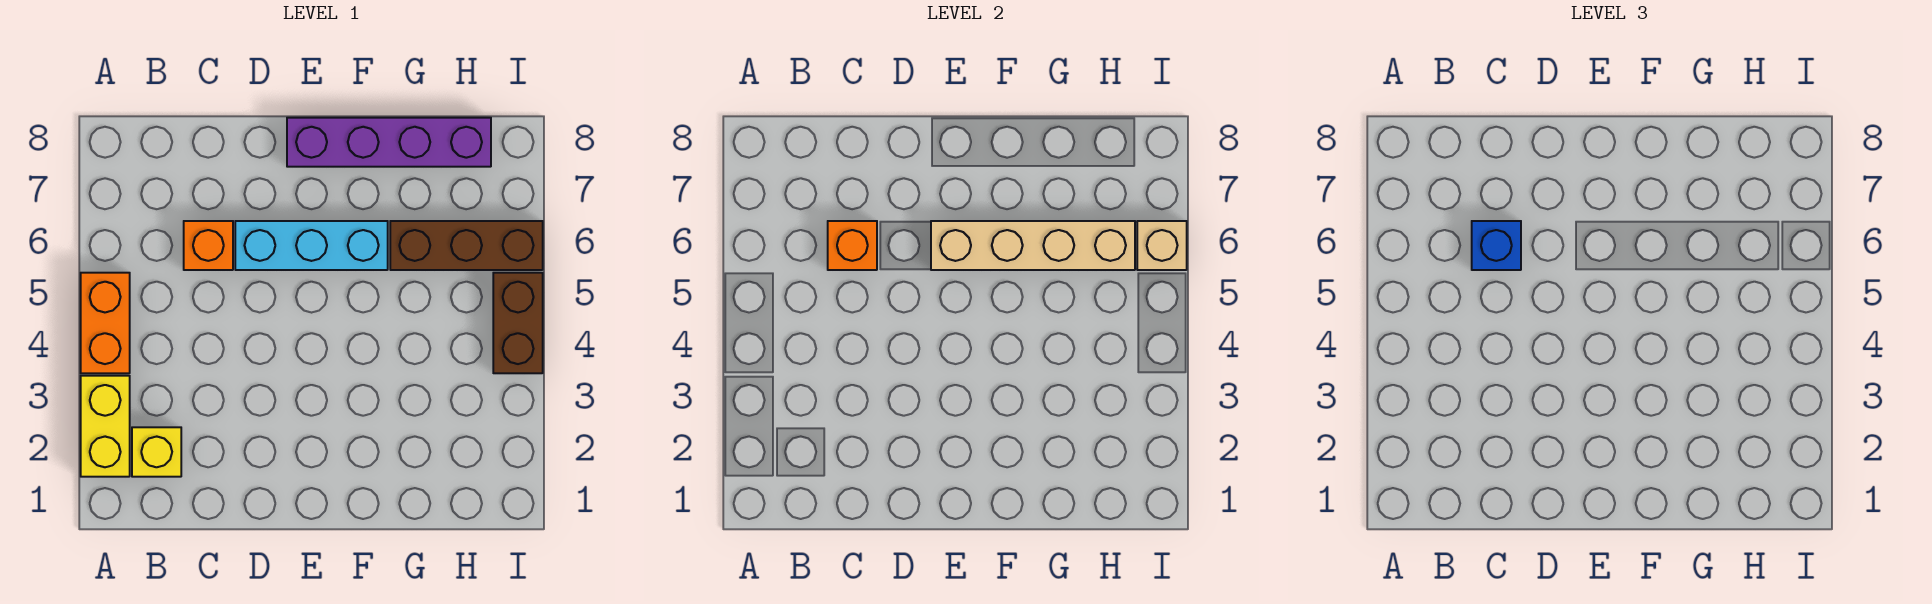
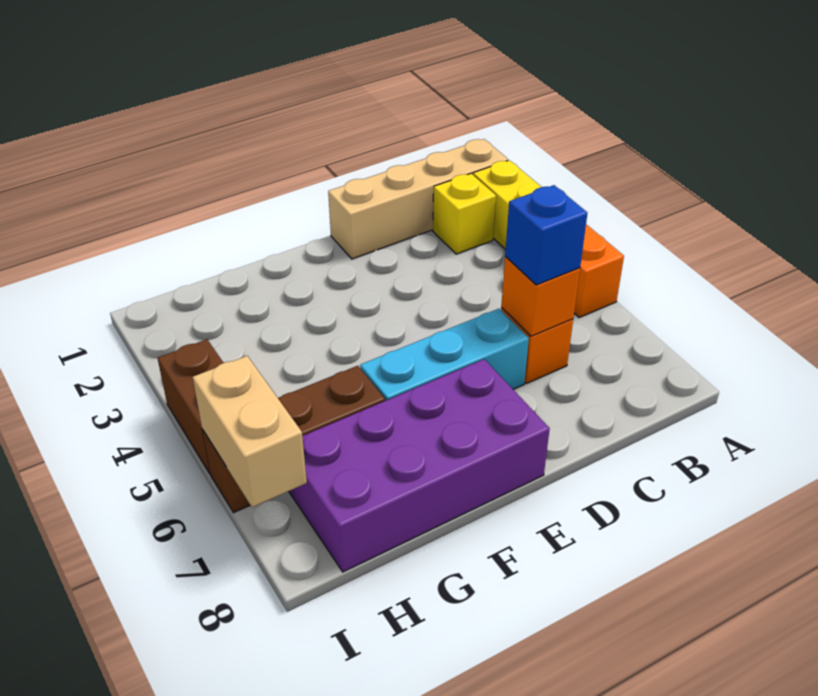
tan 1x4 brick [931,221,1135,270] -> tan 1x4 brick moved to [328,139,508,259]
purple 1x4 brick [287,118,491,167] -> purple 2x4 brick [289,359,550,572]
tan 1x1 brick [1137,221,1187,270] -> tan 1x2 brick [193,356,307,507]

